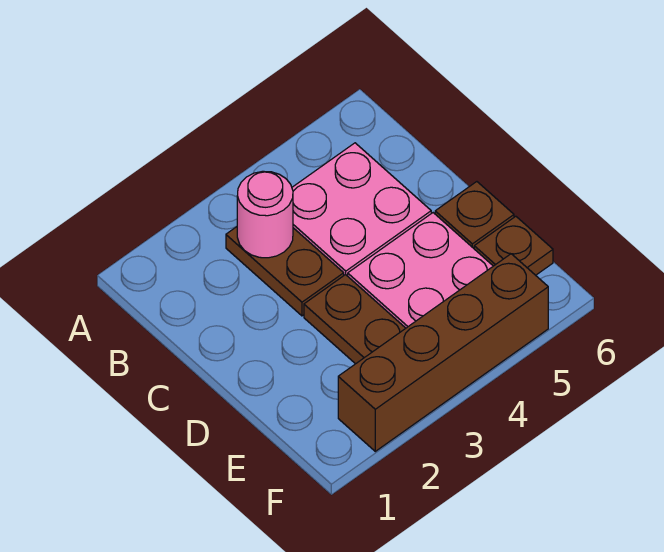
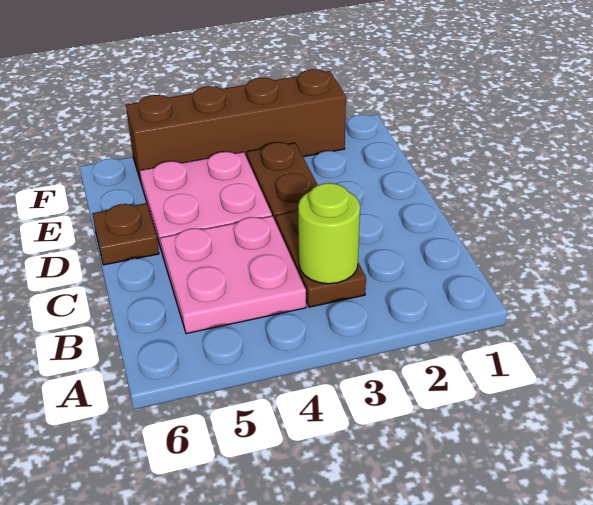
pink 1x1 round brick [237,171,293,258] -> lime 1x1 round brick [298,183,360,284]
brown 1x1 plate [474,216,553,275] -> none

